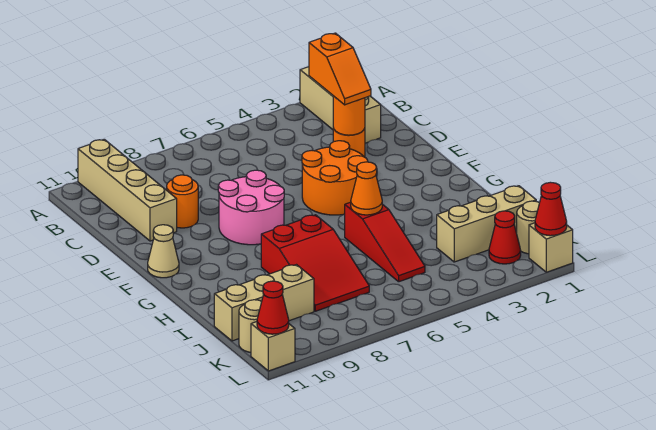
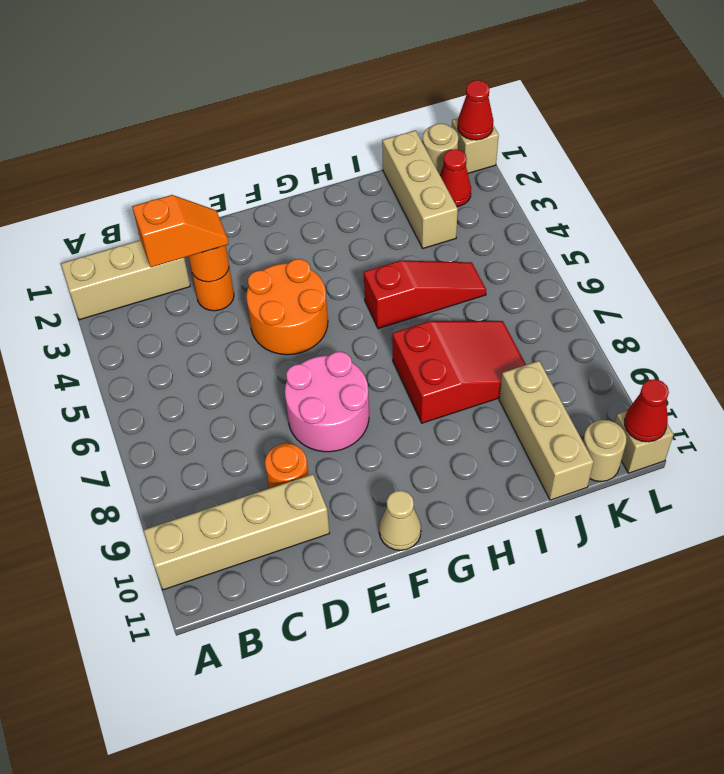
orange 1x1 cone [351,162,382,215] -> none

